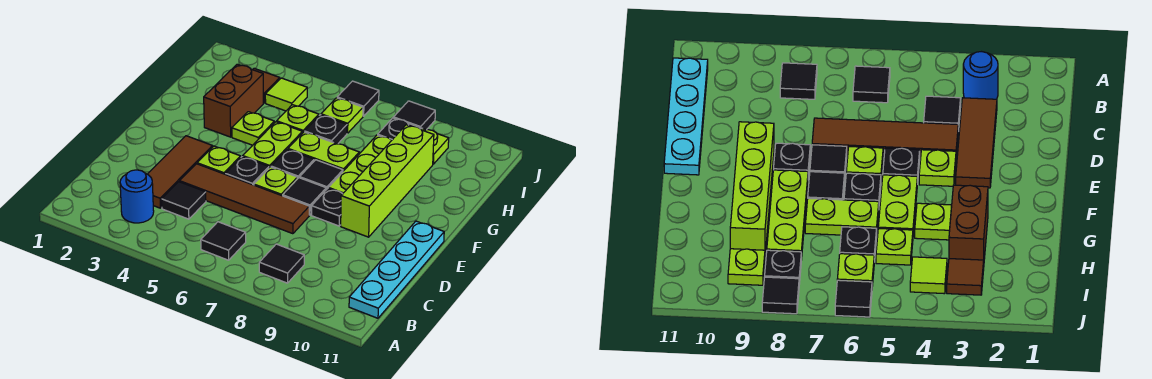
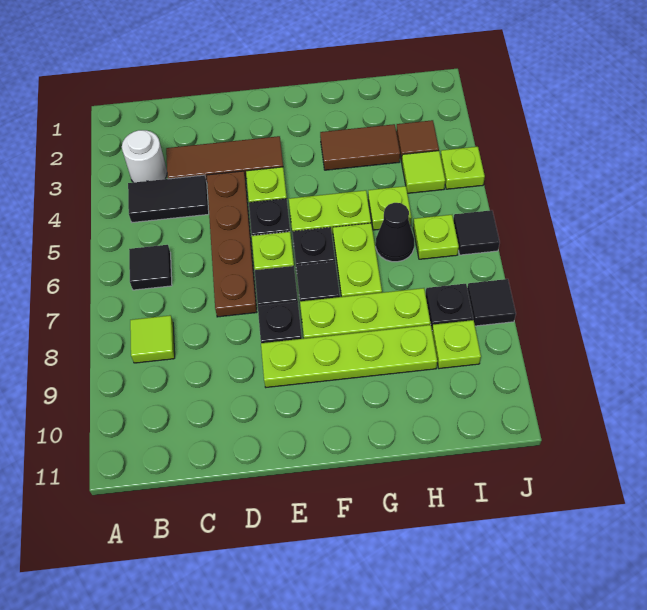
blue 1x1 round brick [120,170,154,223] -> white 1x1 round brick [122,130,167,183]
black 1x1 tile [259,244,304,283] -> lime 1x1 tile [130,315,175,363]
cyan 1x4 plate [349,221,444,318] -> none
black 1x1 tile [162,182,206,219] -> black 1x2 tile [128,175,209,222]
brown 1x4 tile [180,164,309,234] -> brown 1x4 plate [207,171,257,317]
lime 1x4 brick [341,125,434,237] -> lime 1x4 plate [261,325,437,387]
brown 1x2 brick [204,64,263,137] -> brown 1x2 tile [320,124,400,170]
lime 1x1 plate [232,112,274,145] -> lime 1x1 plate moved to [441,147,485,189]
black 1x1 plate [305,115,347,144] -> black 1x1 cone [376,203,414,262]

